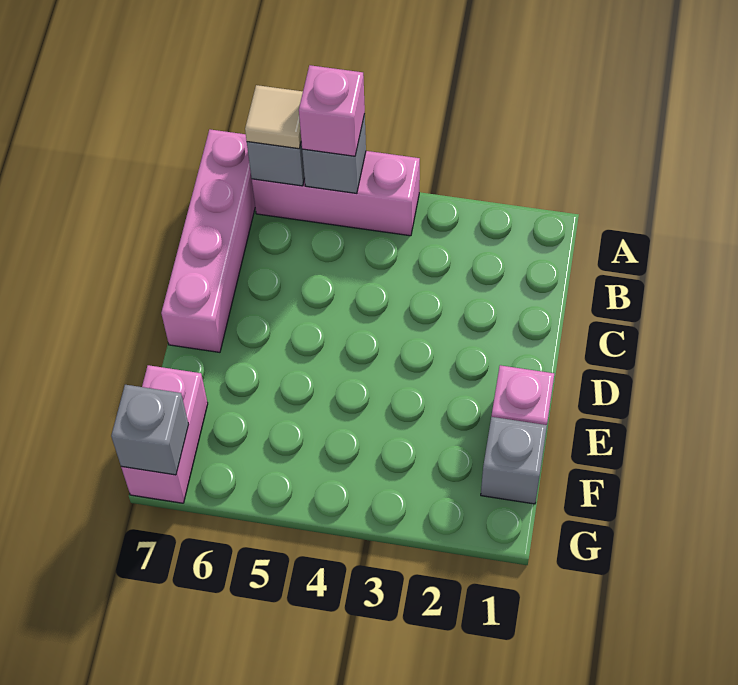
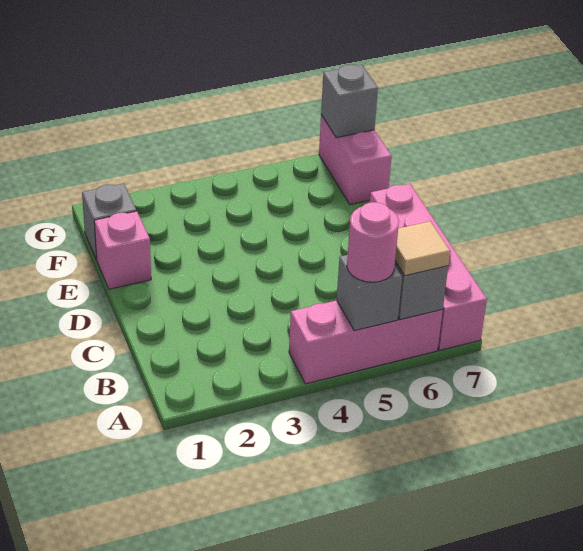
pink 1x1 brick [299,65,365,156] -> pink 1x1 round brick [347,202,399,282]

